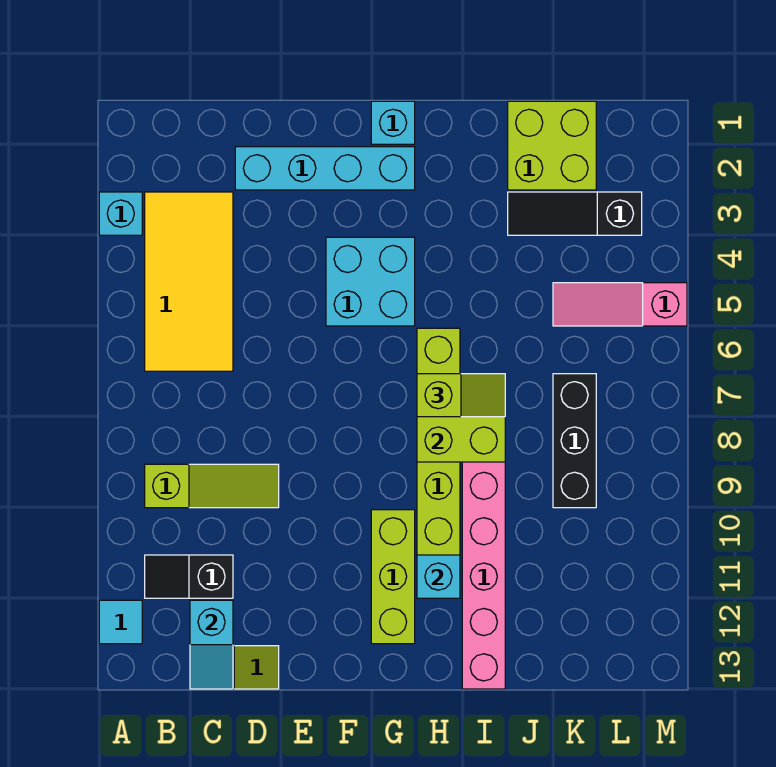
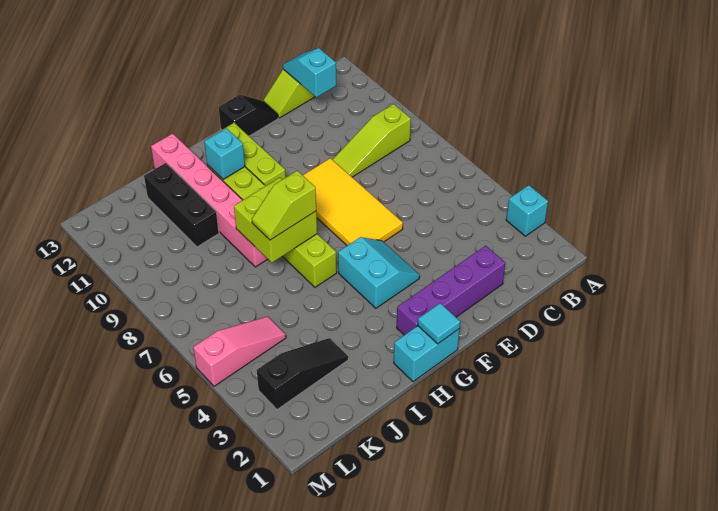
cyan 1x1 tile [99,600,142,644] -> cyan 1x1 tile moved to [418,303,460,344]
yellow 2x4 tile [145,192,233,371] -> yellow 2x4 tile moved to [303,158,403,246]
black 1x2 slope [145,555,233,598] -> black 1x2 slope moved to [219,95,278,136]
cyan 1x4 brick [235,147,415,190] -> purple 1x4 brick [397,246,505,335]
cyan 2x2 brick [326,237,415,326] -> cyan 2x2 slope [338,237,420,308]
cyan 1x1 brick [371,101,415,144] -> cyan 1x2 brick [394,326,460,382]
lime 2x2 brick [508,101,596,190] -> none
black 1x3 brick [553,374,596,508] -> black 1x3 brick moved to [144,163,219,247]

